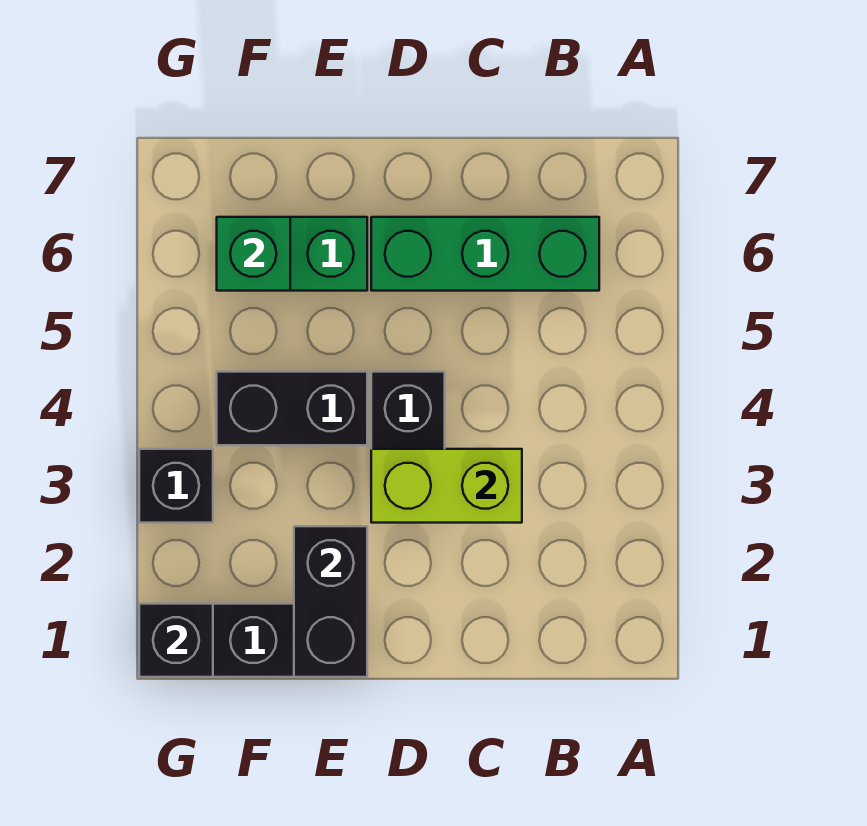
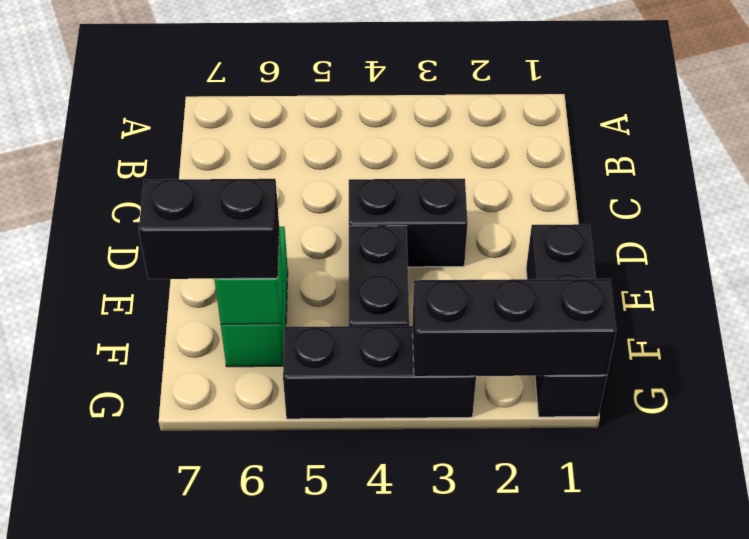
green 1x3 brick [371,217,599,291] -> none
lime 1x2 brick [371,449,522,523] -> none
black 1x2 brick [294,526,367,677] -> black 1x2 brick moved to [139,179,279,279]
black 1x1 brick [139,604,213,677] -> black 1x3 brick [413,279,616,377]
black 1x1 brick [139,449,213,523] -> black 1x3 brick [283,326,476,419]

